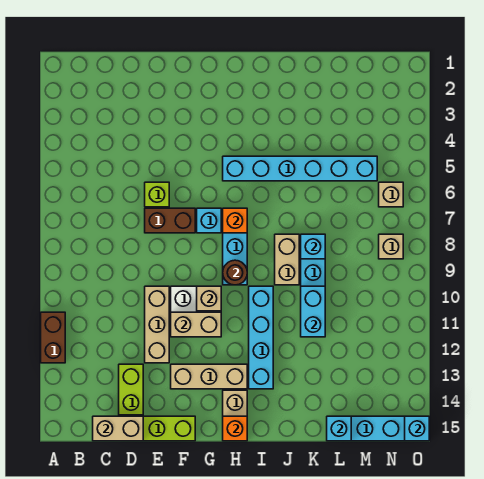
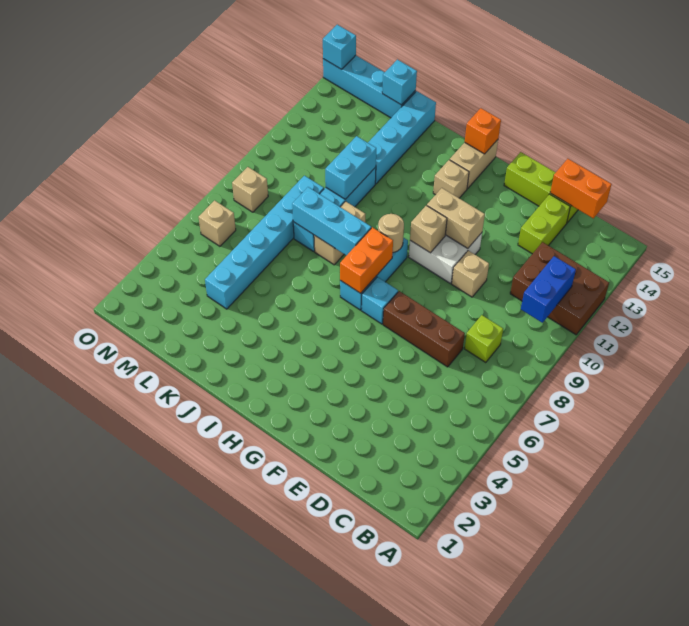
brown 1x2 brick [41,312,65,363] -> brown 2x3 brick [510,242,609,335]
none -> blue 1x2 brick [521,256,576,323]
tan 1x2 brick [93,416,143,441] -> orange 1x2 brick [550,159,611,218]
lime 1x1 brick [145,182,169,207] -> lime 1x1 brick moved to [465,315,503,363]
brown 1x2 brick [145,208,195,233] -> brown 1x3 brick [383,291,465,367]
tan 1x3 brick [145,286,169,363] -> tan 1x1 brick [452,251,489,297]
tan 1x3 brick [171,364,247,389] -> tan 1x1 brick [433,160,469,198]
cyan 1x6 brick [223,156,377,181] -> cyan 1x6 brick turned to [205,176,324,309]
orange 1x1 brick [223,208,247,233] -> orange 1x2 brick [340,227,393,293]
brown 1x1 round brick [223,260,247,285] -> tan 1x1 round brick [378,214,404,252]
cyan 1x4 brick [249,286,273,389] -> cyan 1x4 brick moved to [368,91,436,184]
cyan 1x1 brick [301,234,325,259] -> cyan 1x3 brick [292,187,371,256]

